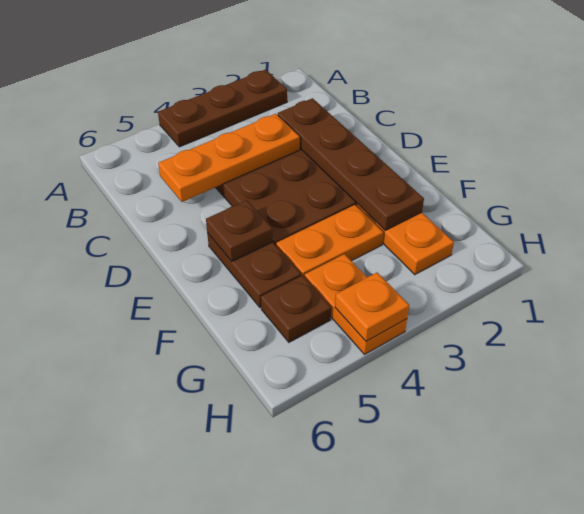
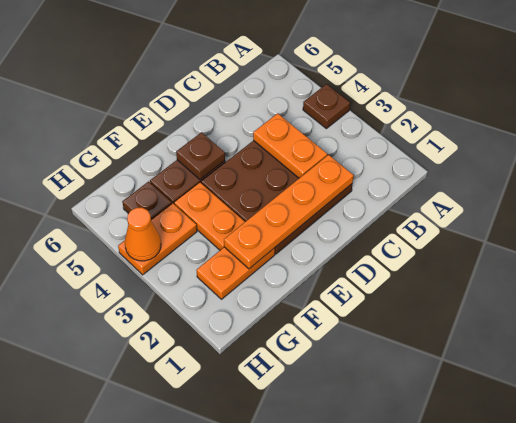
brown 1x3 plate [158,70,287,147] -> brown 1x1 plate [303,84,350,129]
brown 1x4 plate [278,98,424,230] -> orange 1x4 plate [224,155,353,269]
orange 1x3 plate [158,114,300,202] -> orange 1x2 plate [253,113,327,178]
orange 1x1 plate [335,273,409,341] -> orange 1x1 cone [125,208,161,261]

